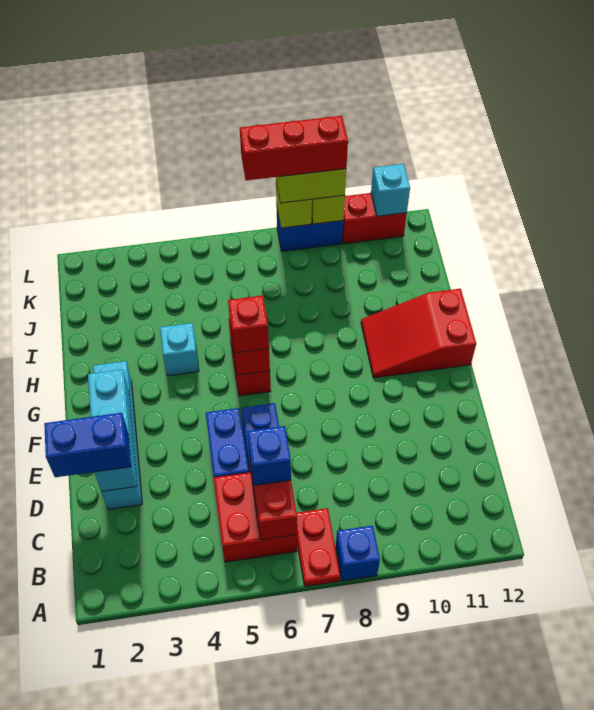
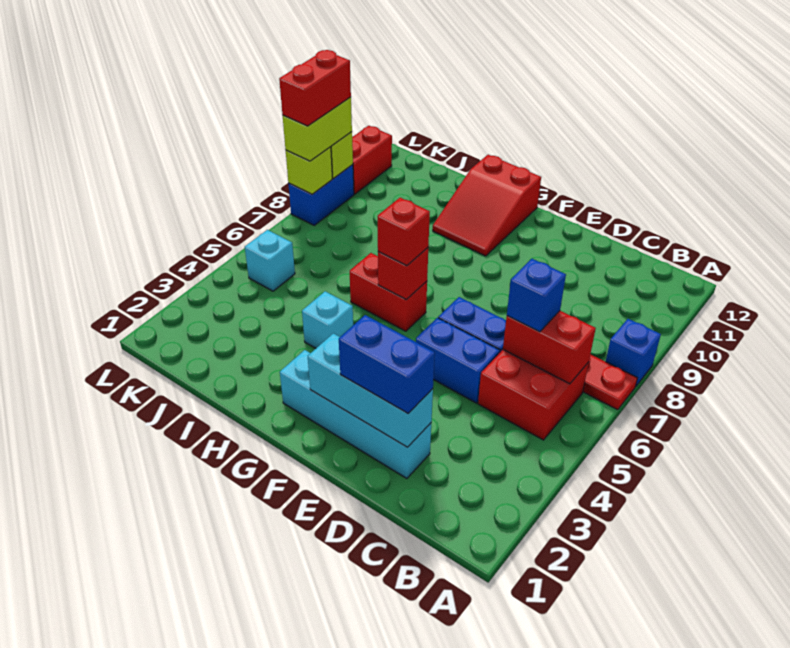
blue 1x2 brick [44,413,131,477] -> blue 1x2 brick turned to [339,315,435,413]
red 1x3 brick [240,116,348,180] -> red 1x2 brick [279,50,351,126]
cyan 1x1 brick [371,164,410,216] -> cyan 1x1 brick moved to [245,230,295,291]

